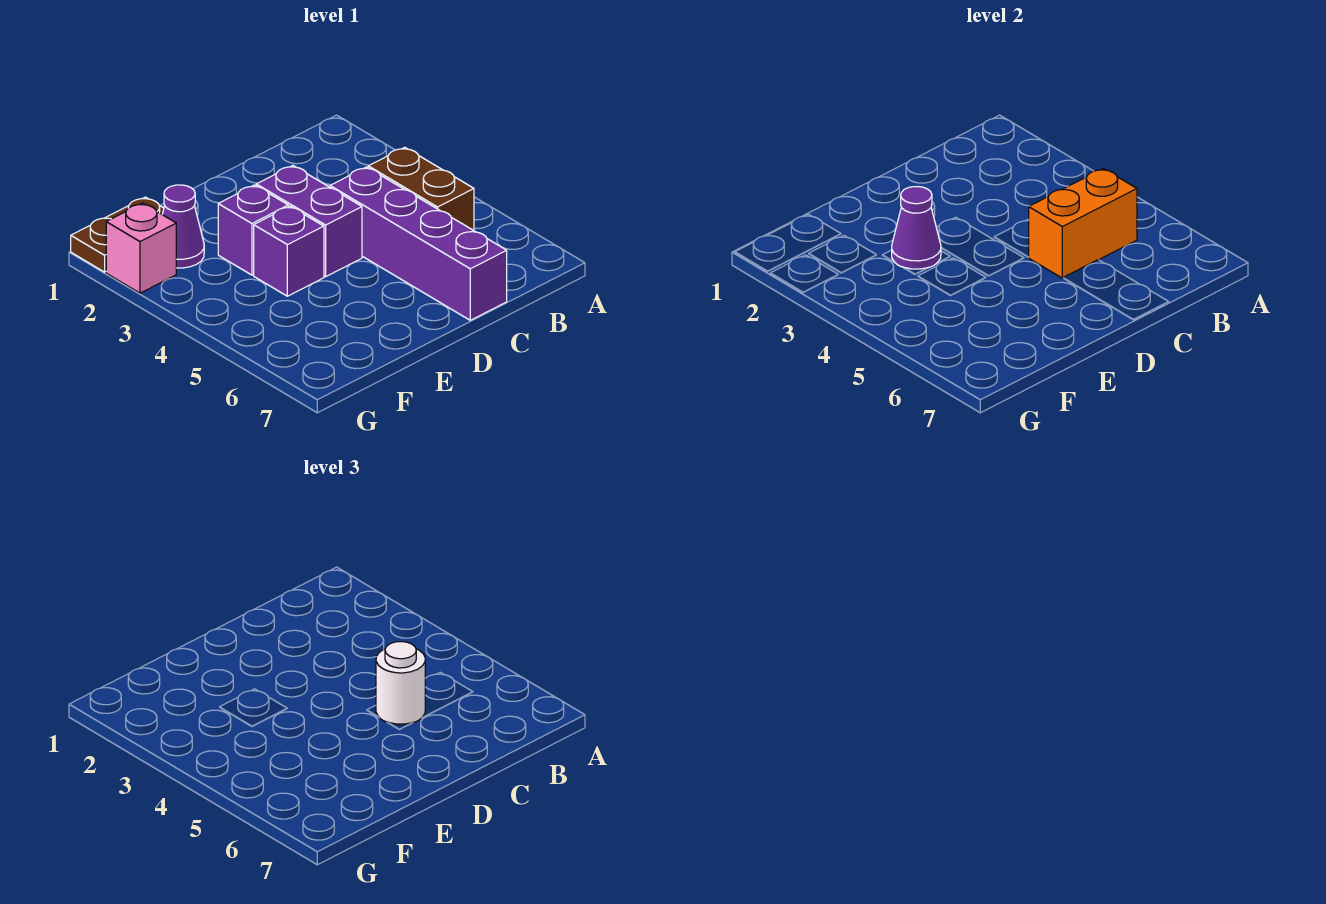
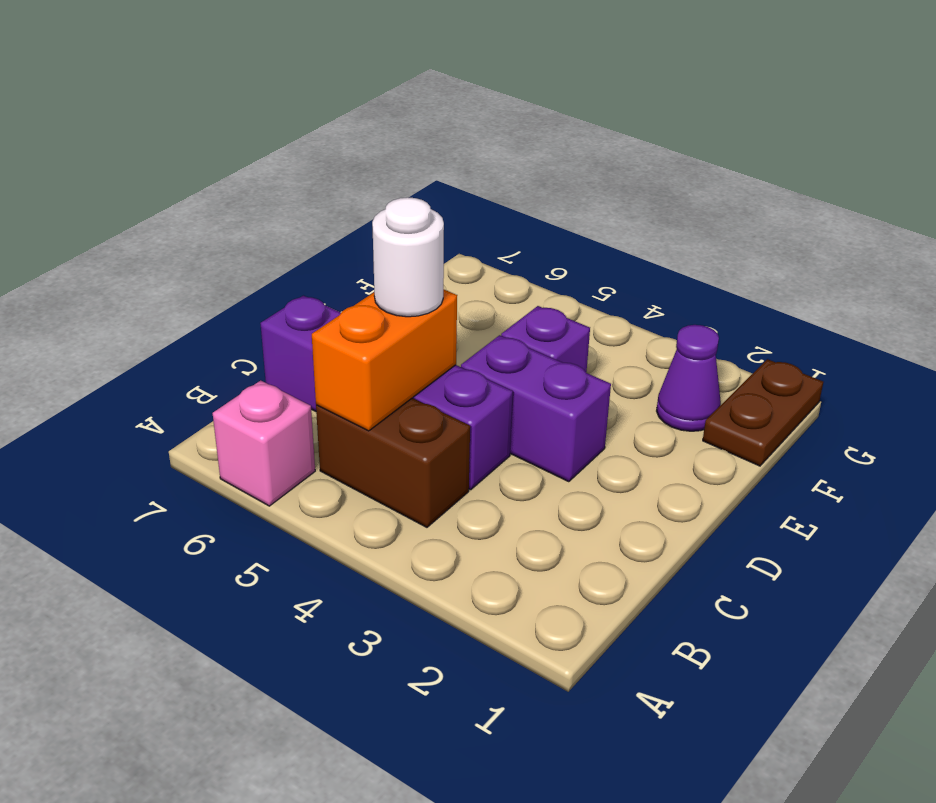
purple 1x1 brick [218,185,288,275] -> none
purple 1x1 cone [892,187,941,269] -> none
pink 1x1 brick [106,203,176,293] -> pink 1x1 brick moved to [213,380,315,506]

